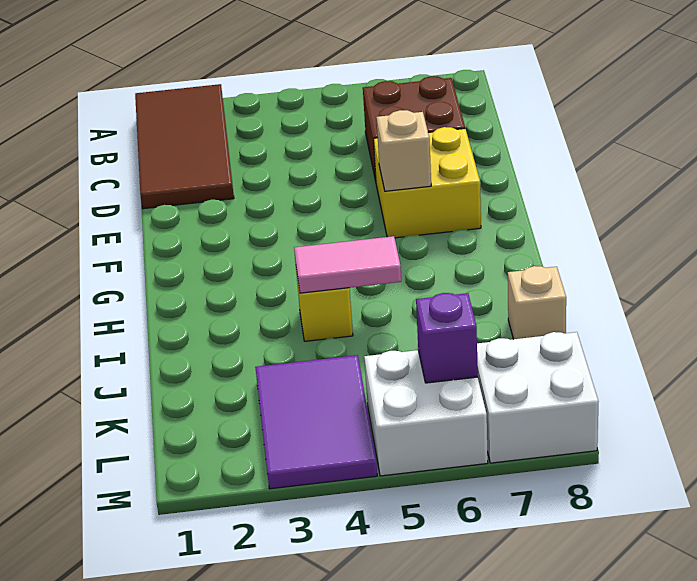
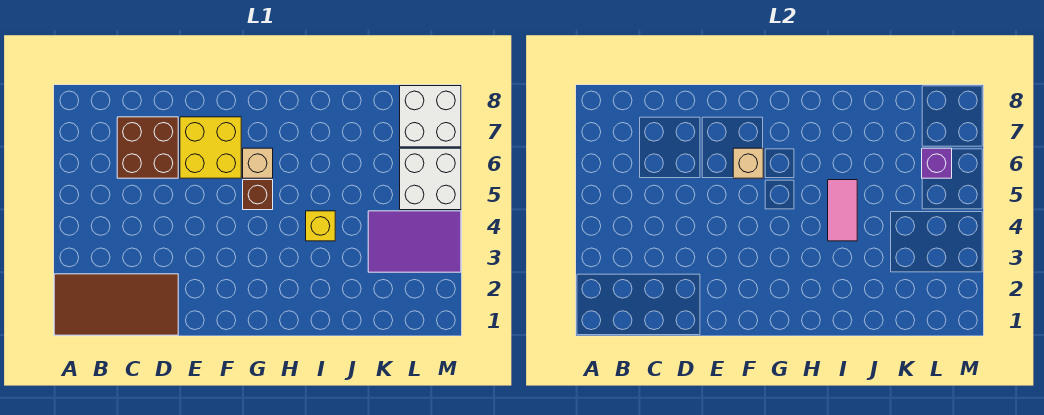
none -> brown 1x1 brick [243,180,273,210]
tan 1x1 brick [508,266,566,339] -> tan 1x1 brick moved to [243,148,273,178]

